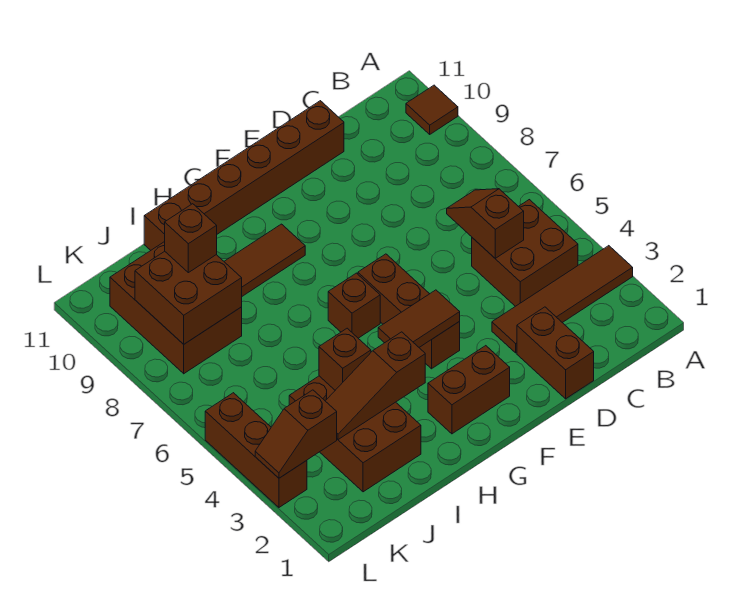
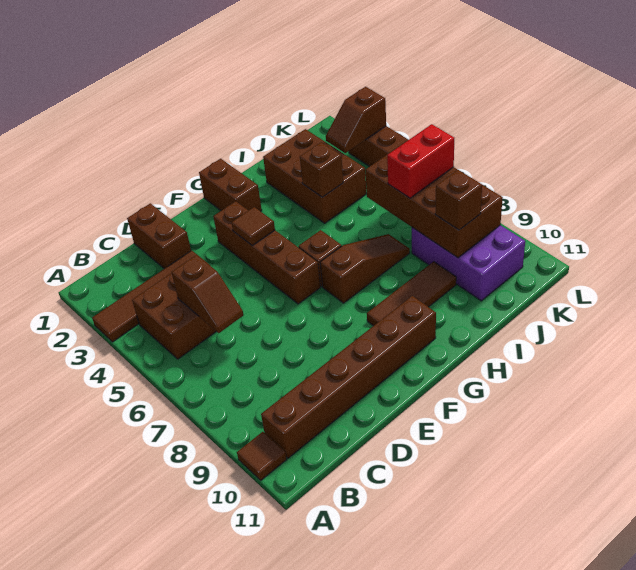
brown 1x6 brick [144,101,344,250] -> brown 1x6 brick moved to [261,296,436,458]
brown 1x2 brick [428,346,510,434] -> brown 1x2 brick turned to [199,159,262,211]
brown 1x3 brick [358,254,460,369] -> brown 1x4 brick [213,201,320,304]
brown 1x2 tile [378,290,460,347] -> brown 1x1 tile [231,207,275,246]
brown 1x3 slope [326,332,425,440] -> brown 1x3 slope moved to [320,234,410,303]
none -> red 1x2 brick [387,124,454,198]
brown 2x3 brick [110,242,242,374] -> purple 2x3 brick [412,225,525,301]
brown 2x2 brick [135,251,242,344] -> brown 2x4 brick [366,140,503,258]
brown 1x2 slope [255,390,337,478] -> brown 1x2 slope turned to [326,87,386,153]

